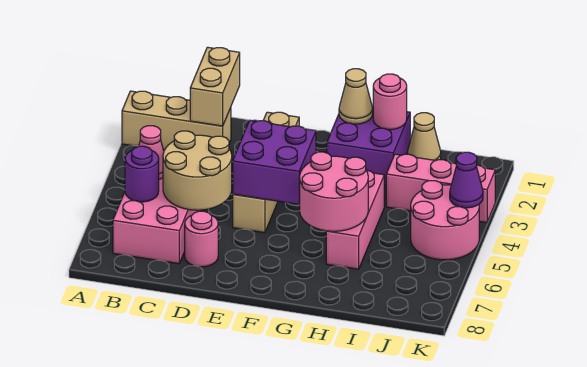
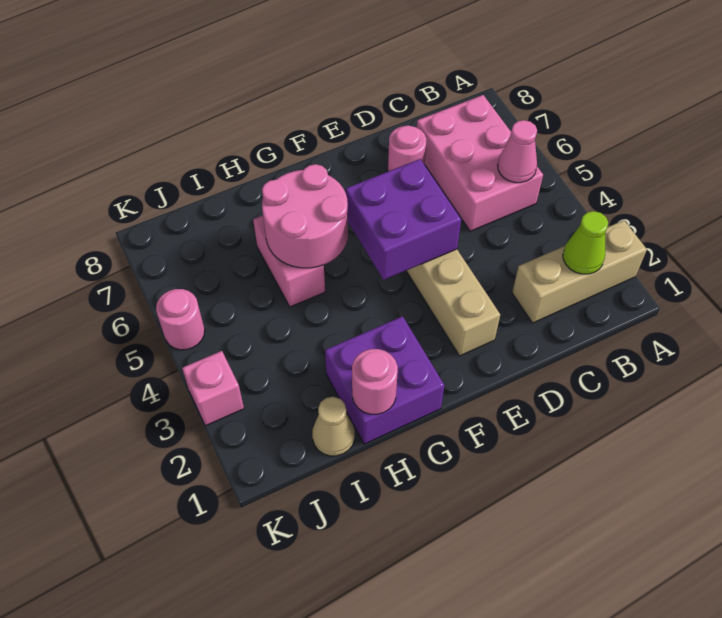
none -> lime 1x1 cone [563,211,608,274]
purple 1x1 round brick [125,146,159,202] -> none
tan 1x2 brick [190,47,240,126] -> none
tan 2x2 round brick [163,131,232,210] -> none
tan 1x1 cone [339,69,373,124] -> none
pink 1x3 brick [326,170,384,269] -> pink 1x2 brick [253,216,325,307]
pink 1x3 brick [386,154,495,223] -> pink 1x1 brick [182,351,244,426]
pink 2x2 round brick [411,181,479,260] -> pink 1x1 round brick [156,289,205,350]
purple 1x1 cone [450,152,483,208] -> none

